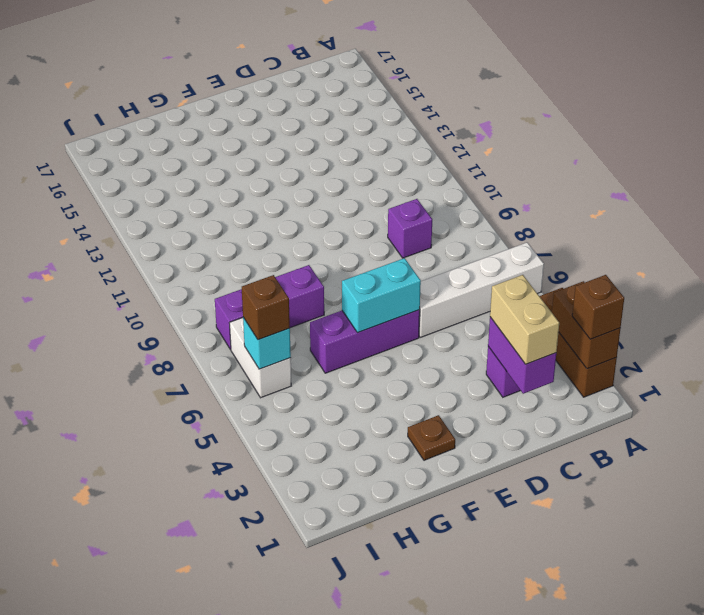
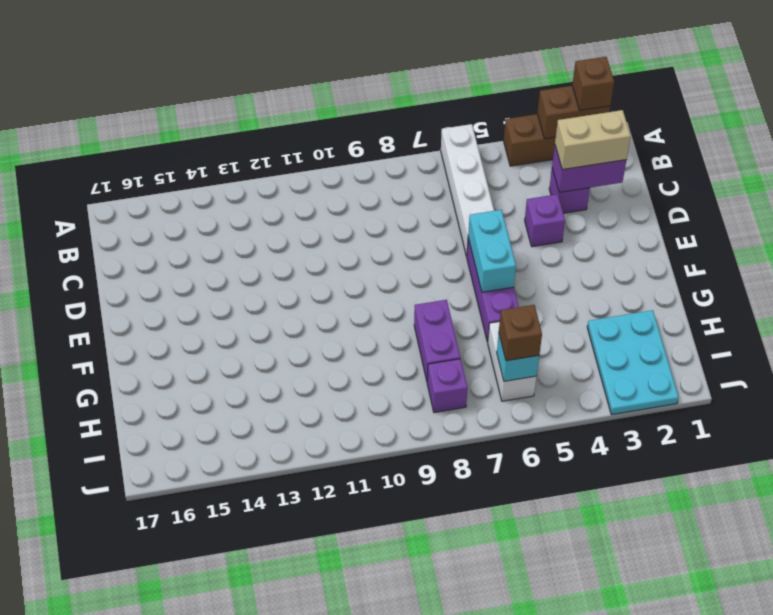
purple 1x1 brick [388,199,432,258] -> purple 1x1 brick moved to [525,194,565,247]
brown 1x1 plate [408,415,455,460] -> none
none -> cyan 2x3 plate [587,310,679,415]
white 1x2 brick [230,318,291,398] -> white 1x2 brick turned to [488,322,536,401]

